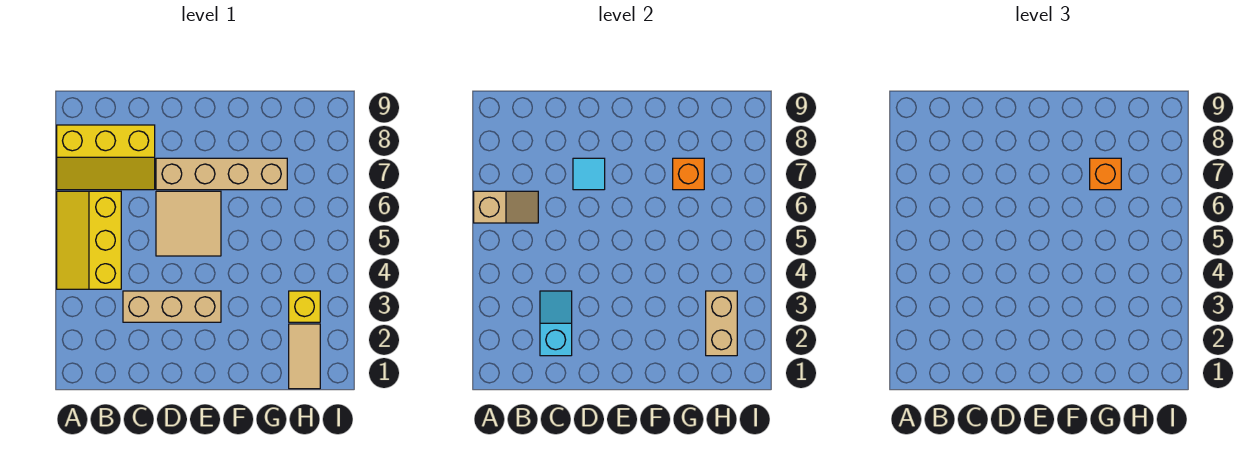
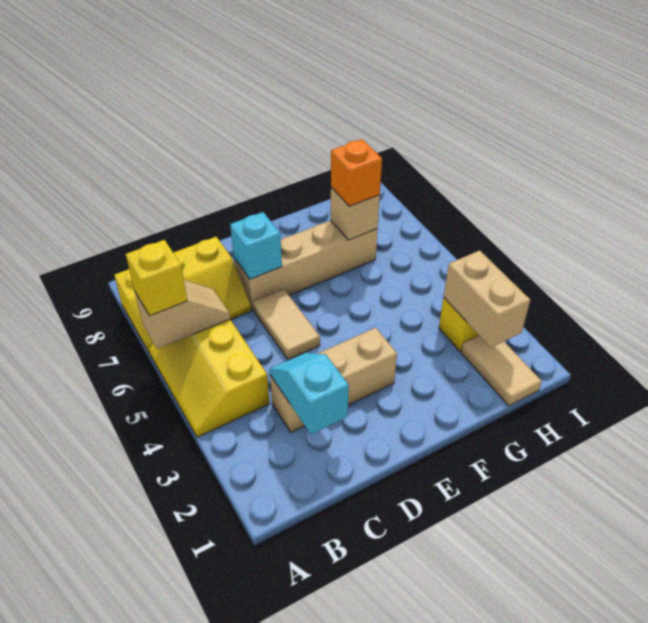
none -> yellow 1x1 brick [126,240,187,316]
tan 2x2 tile [156,191,221,256] -> tan 1x2 tile [253,289,320,360]
cyan 1x1 tile [573,158,605,190] -> cyan 1x1 brick [230,212,282,279]
orange 1x1 brick [673,158,704,190] -> tan 1x1 brick [331,187,380,240]

